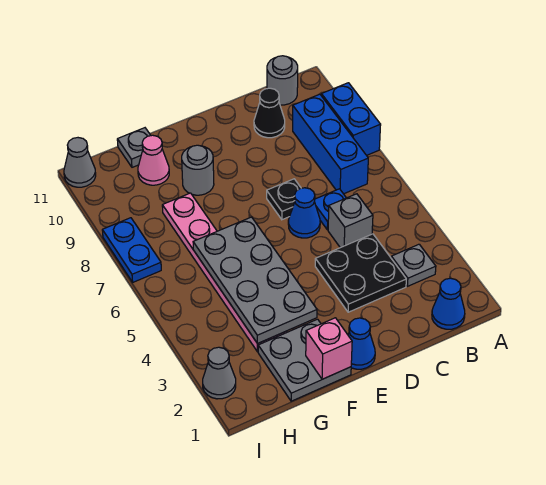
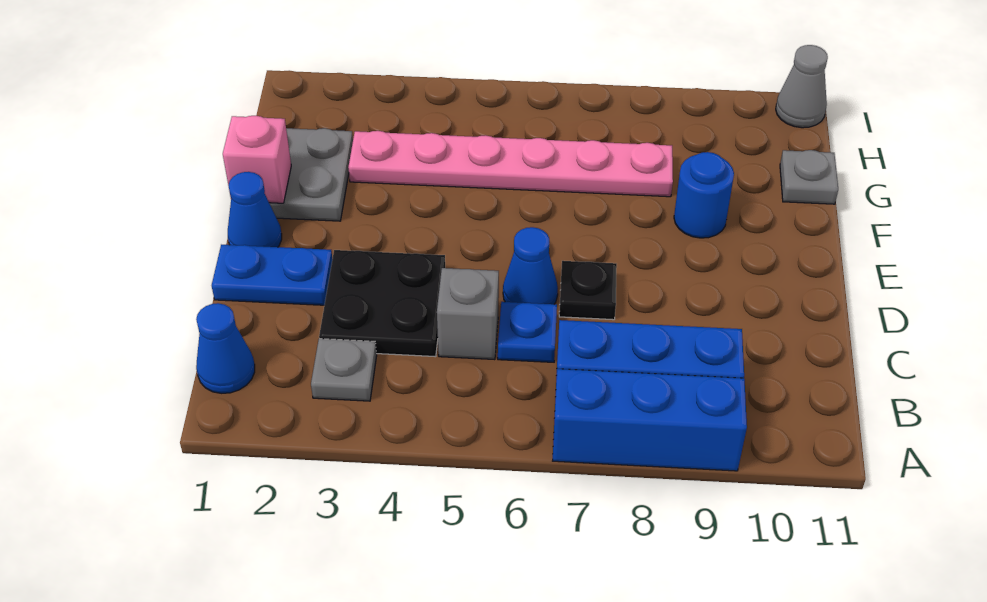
blue 1x2 brick [321,83,381,155] -> blue 1x3 brick [553,369,747,471]
grey 1x1 round brick [267,56,298,105] -> none
black 1x1 cone [254,88,285,138] -> none
grey 2x4 plate [193,217,317,344] -> none
grey 1x1 round brick [182,145,214,195] -> blue 1x1 round brick [674,152,734,238]
pink 1x1 cone [138,135,169,185] -> none
grey 1x1 cone [203,347,236,399] -> none
blue 1x2 plate [102,218,161,282] -> blue 1x2 plate moved to [212,245,332,305]

